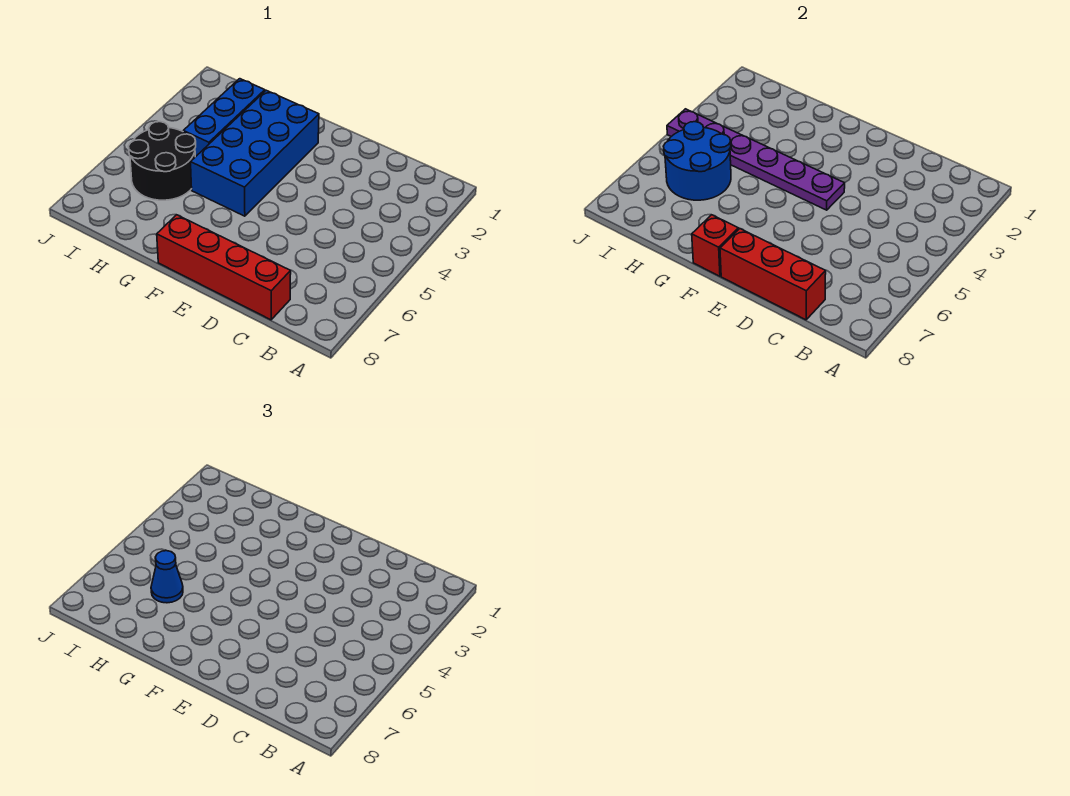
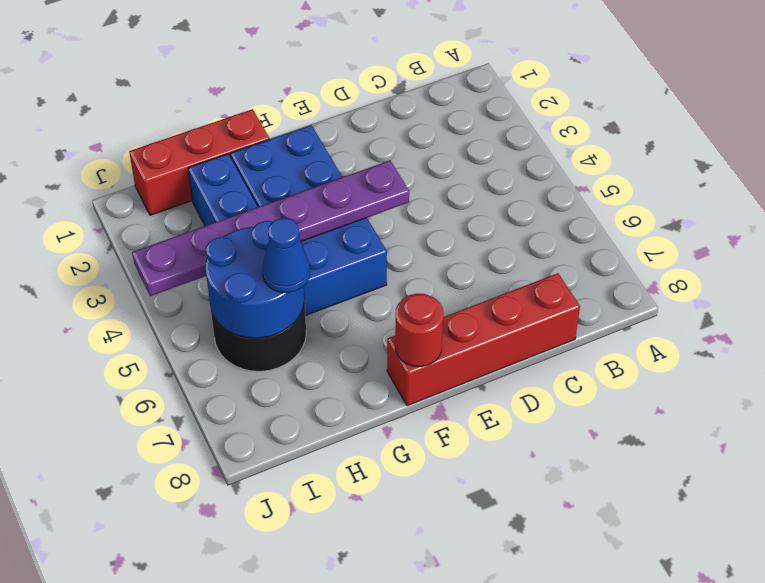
red 1x3 brick [720,229,826,320] -> red 1x3 brick moved to [129,109,269,215]
red 1x1 brick [692,215,738,276] -> red 1x1 round brick [395,294,443,367]

